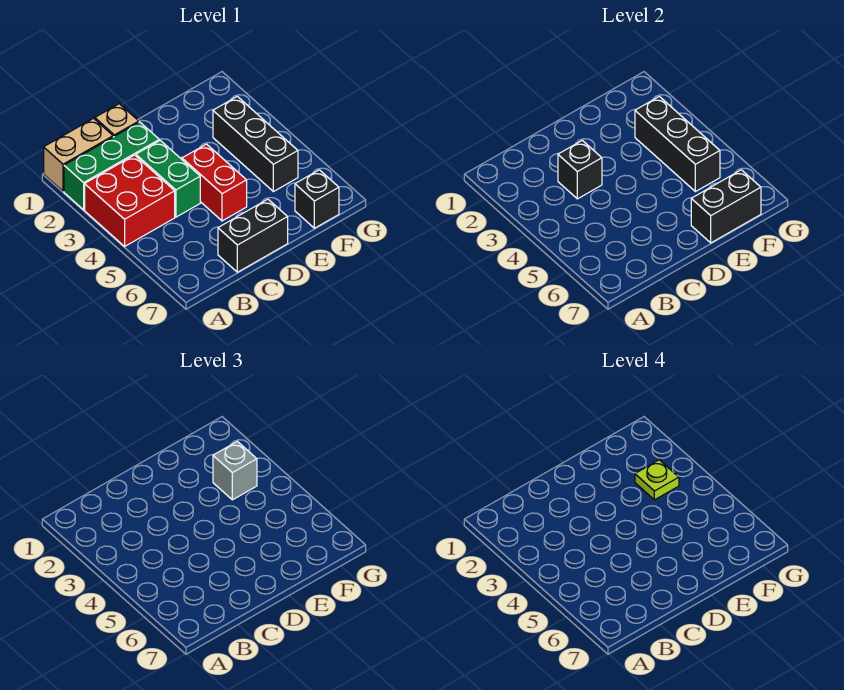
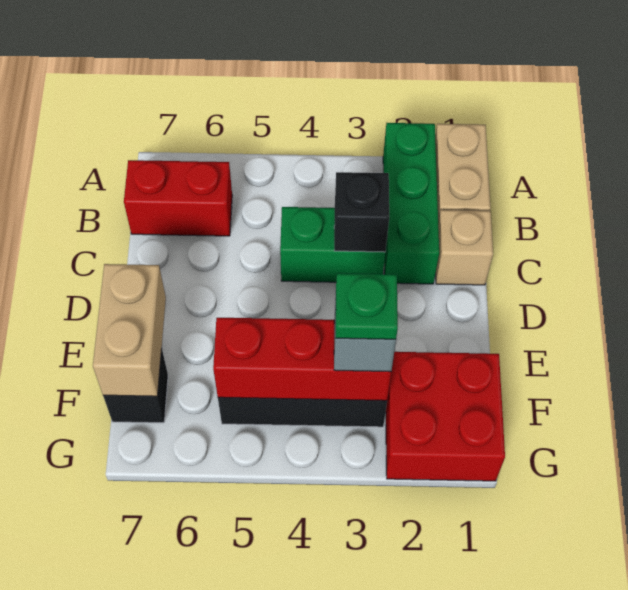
red 2x2 brick [85,155,175,246] -> red 2x2 brick moved to [386,352,505,481]
black 1x2 brick [218,199,288,272] -> none
red 1x2 brick [182,144,247,221] -> red 1x2 brick moved to [124,160,232,236]
black 1x2 brick [691,170,761,243] -> tan 1x2 brick [93,264,166,396]
black 1x3 brick [635,96,720,192] -> red 1x3 brick [213,318,391,401]
lime 1x1 plate [635,460,679,500] -> green 1x1 plate [336,273,398,339]

